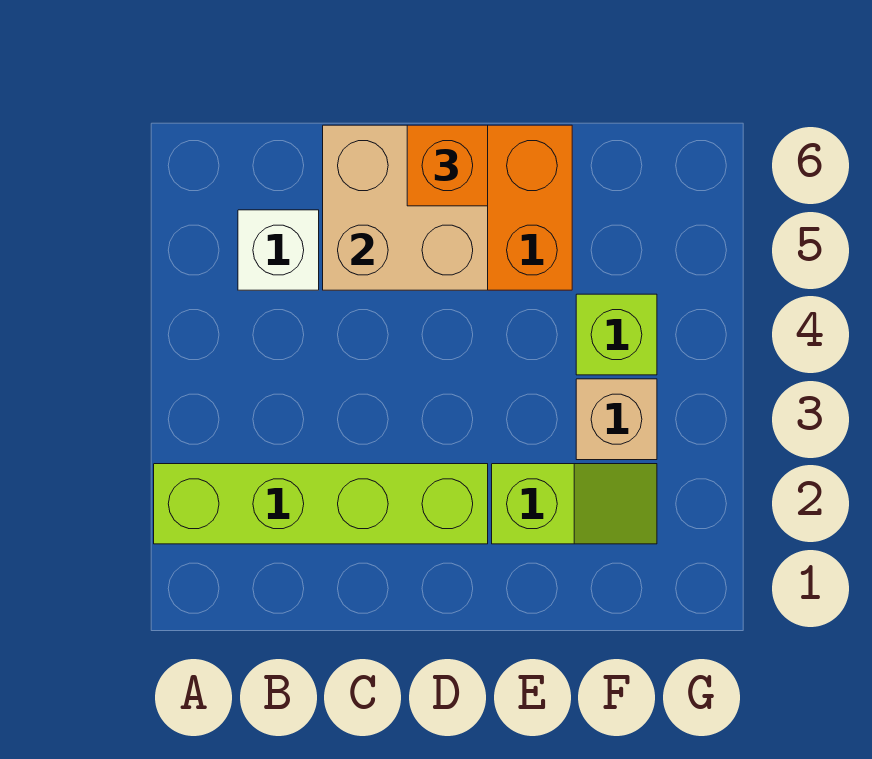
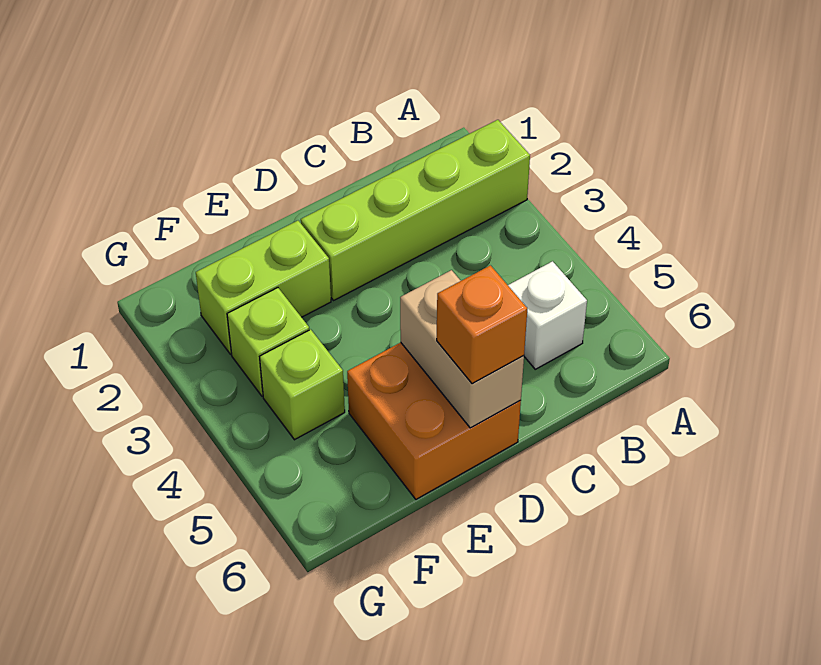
tan 2x2 brick [323,125,488,290] -> tan 1x2 brick [400,270,524,428]
lime 1x2 slope [492,464,657,544] -> lime 1x2 brick [196,221,331,354]
tan 1x1 brick [576,379,657,460] -> lime 1x1 brick [227,288,309,396]

